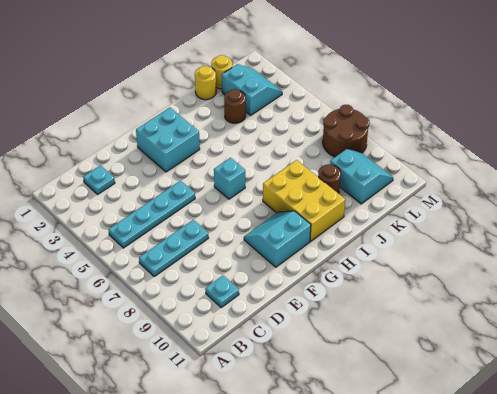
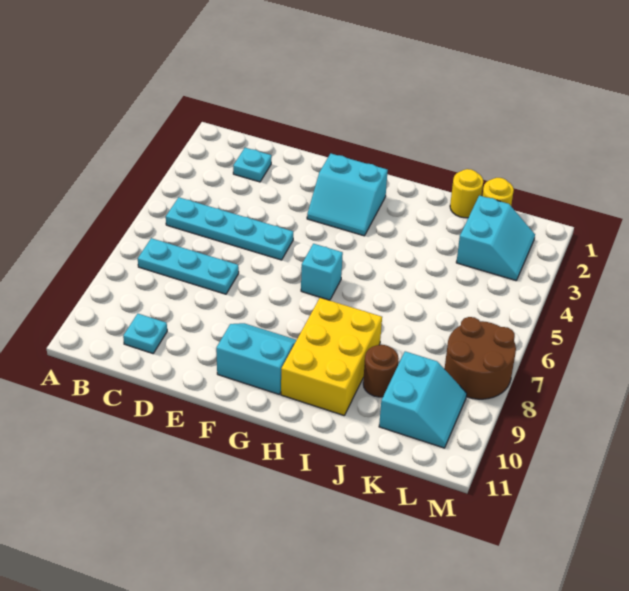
cyan 2x2 brick [136,108,200,172] -> cyan 2x2 slope [307,154,388,236]
brown 1x1 round brick [224,89,246,123] -> none

